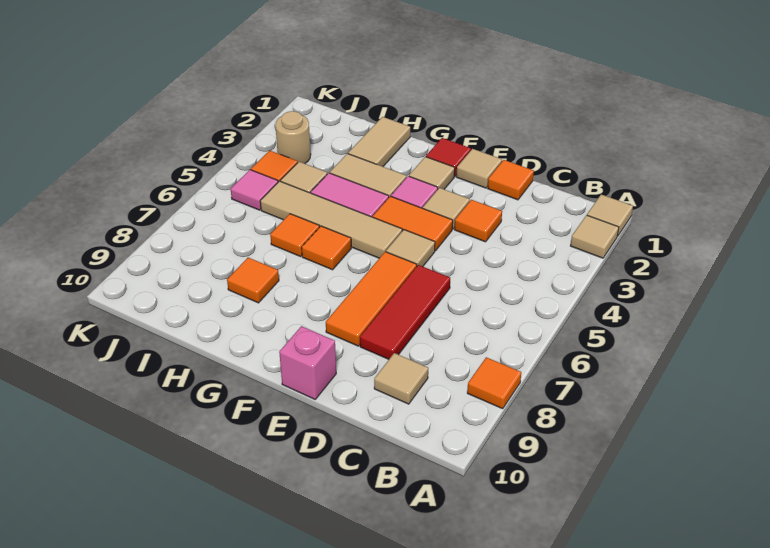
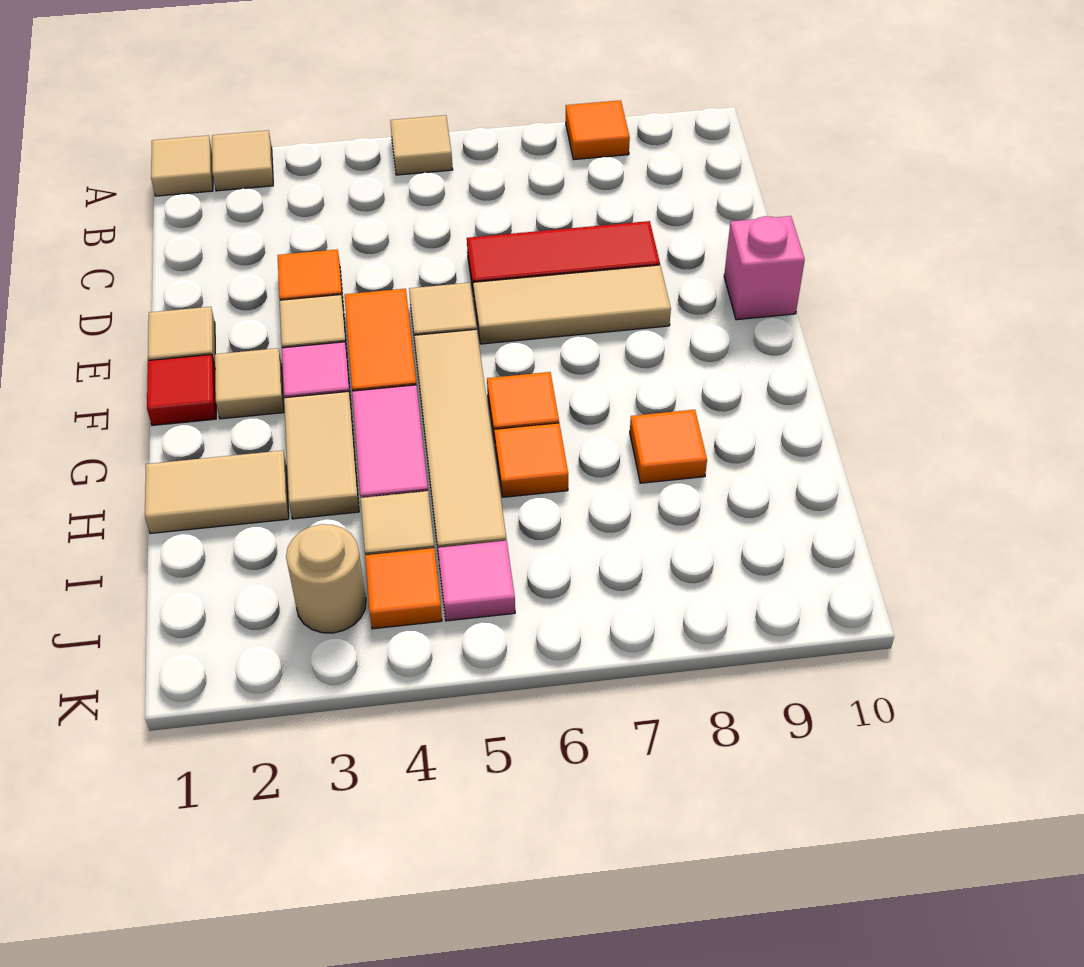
tan 1x1 tile [374,353,428,404] -> tan 1x1 tile moved to [390,115,453,175]
orange 1x1 tile [488,160,534,200] -> none
orange 1x3 tile [326,252,417,346] -> tan 1x3 tile [473,265,671,344]

